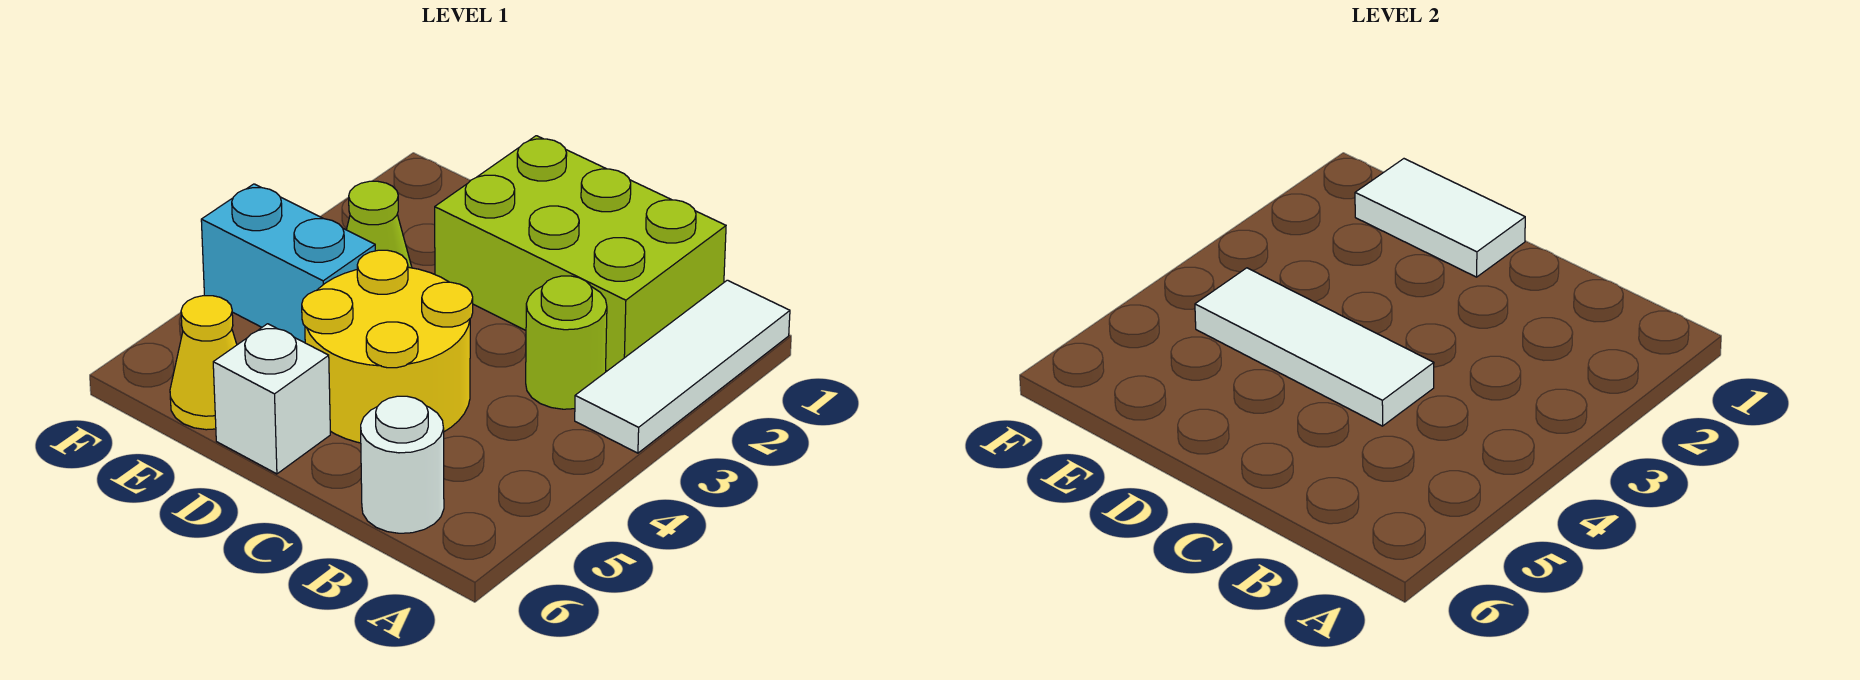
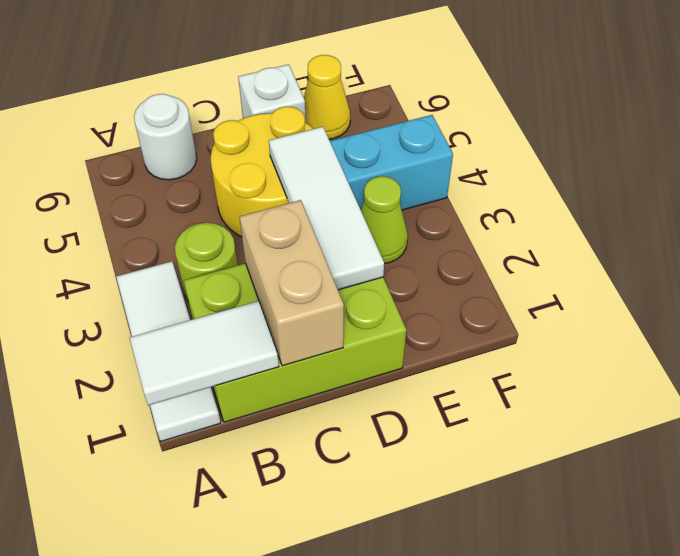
none -> tan 1x2 brick [240,200,344,366]
white 1x3 tile [1195,268,1434,426] -> white 1x3 tile turned to [269,127,384,290]
white 1x2 tile [1355,159,1525,277] -> white 1x2 tile moved to [130,301,279,405]

